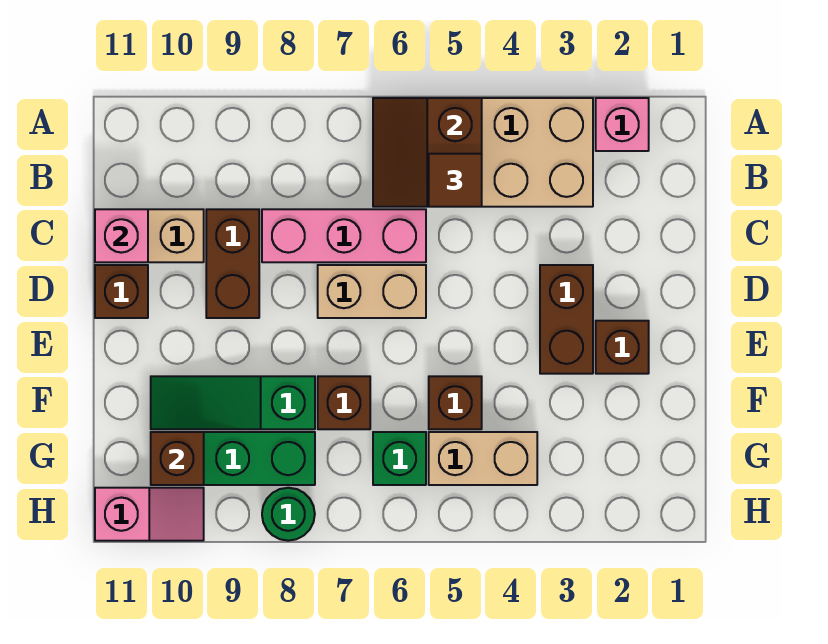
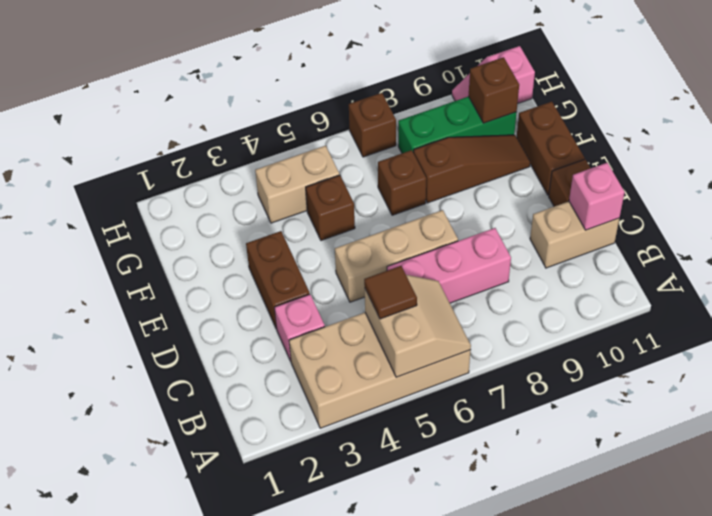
pink 1x1 brick [596,98,649,151] -> pink 1x1 brick moved to [274,294,325,361]
brown 2x2 slope [373,98,482,207] -> tan 2x2 slope [365,275,471,377]
brown 1x2 brick [206,209,259,318] -> brown 1x2 brick moved to [517,102,585,195]
tan 1x2 brick [318,265,426,318] -> tan 1x3 brick [335,210,458,302]
brown 1x1 brick [596,321,649,374] -> brown 1x1 brick moved to [349,93,396,157]
green 1x3 slope [151,376,315,429] -> brown 1x3 slope [413,135,530,203]
green 1x1 brick [373,432,426,485] -> none
green 1x1 round brick [262,488,315,541] -> none

